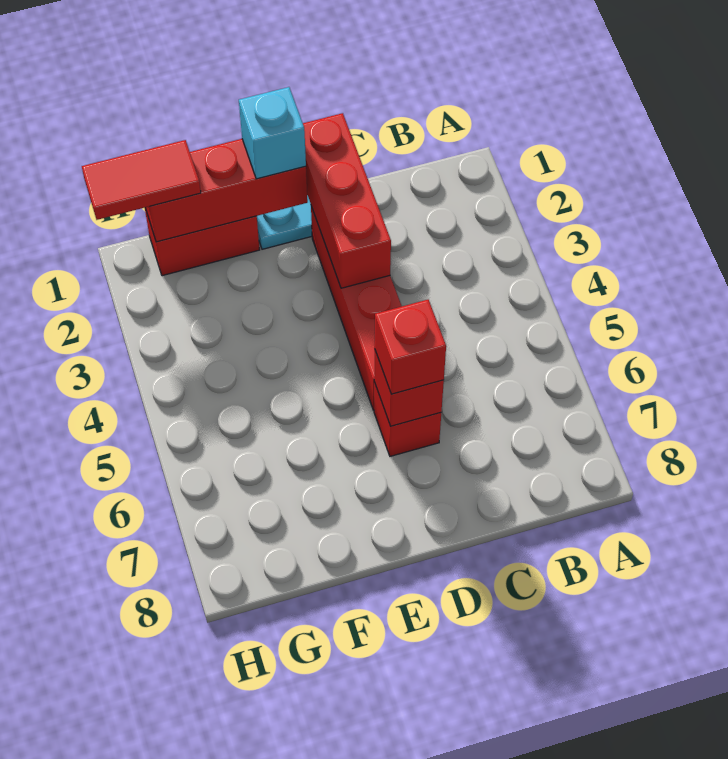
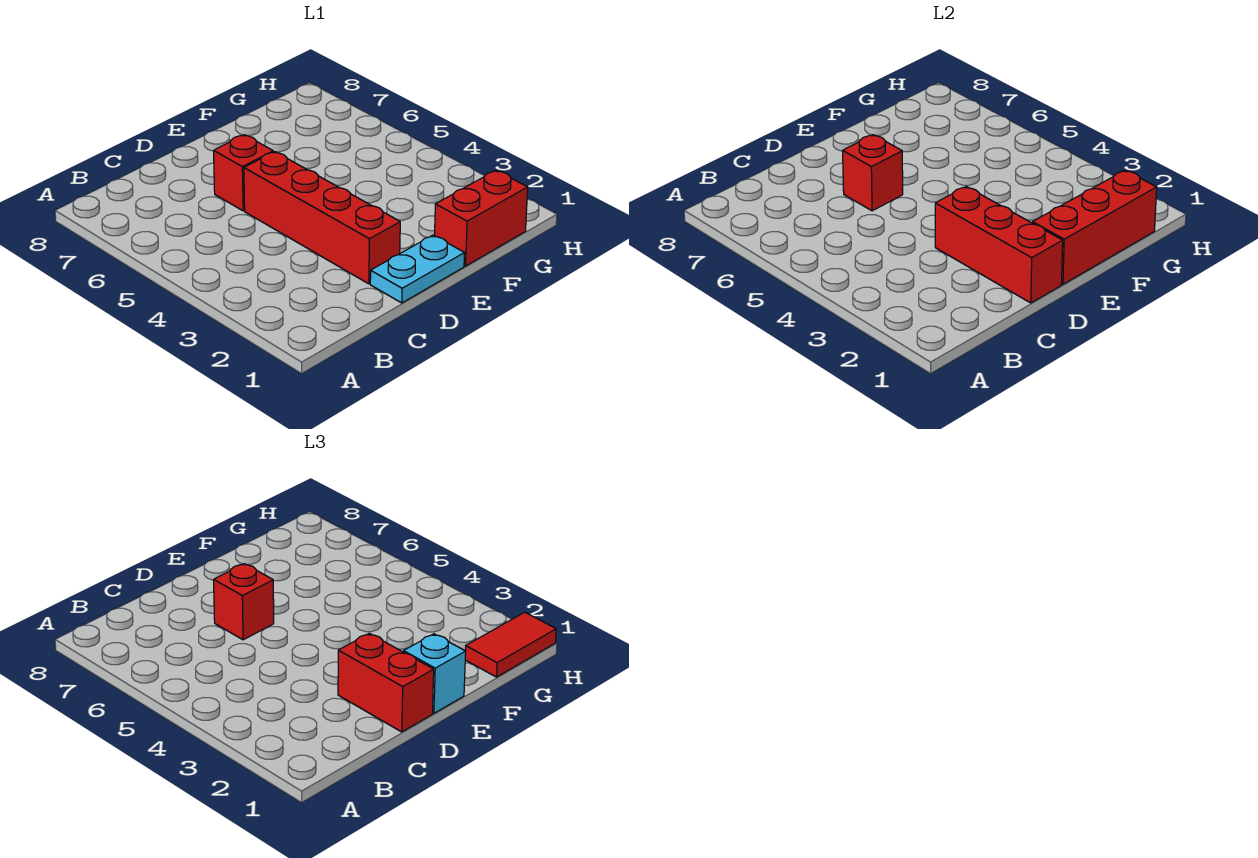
none -> red 1x2 brick [338,633,434,732]

